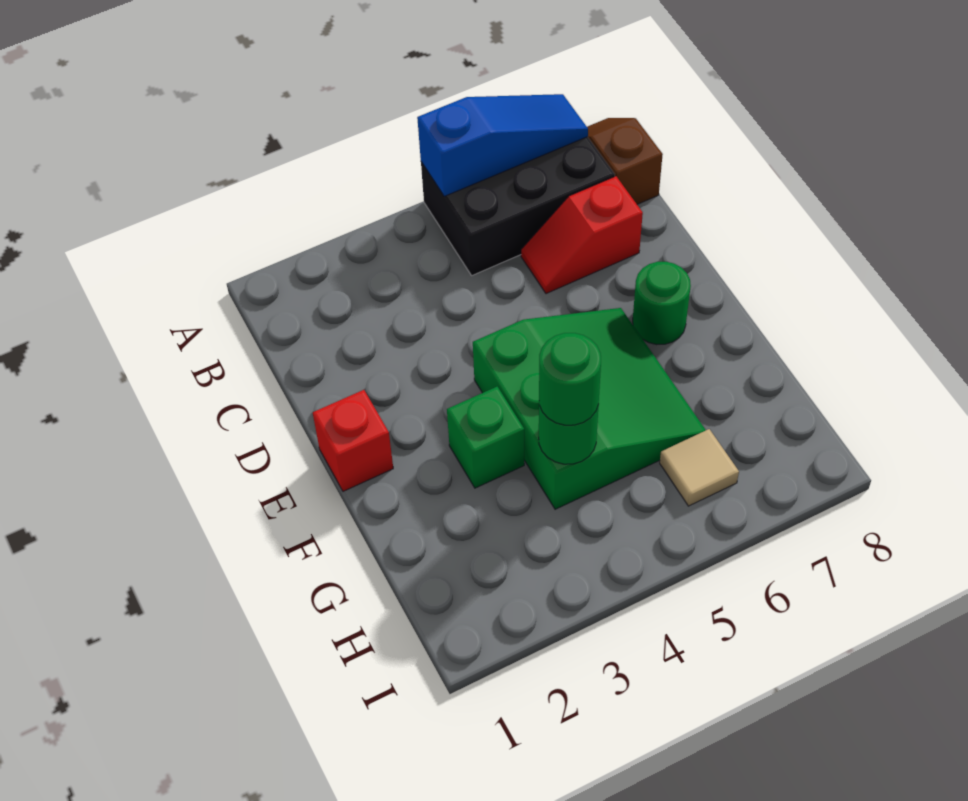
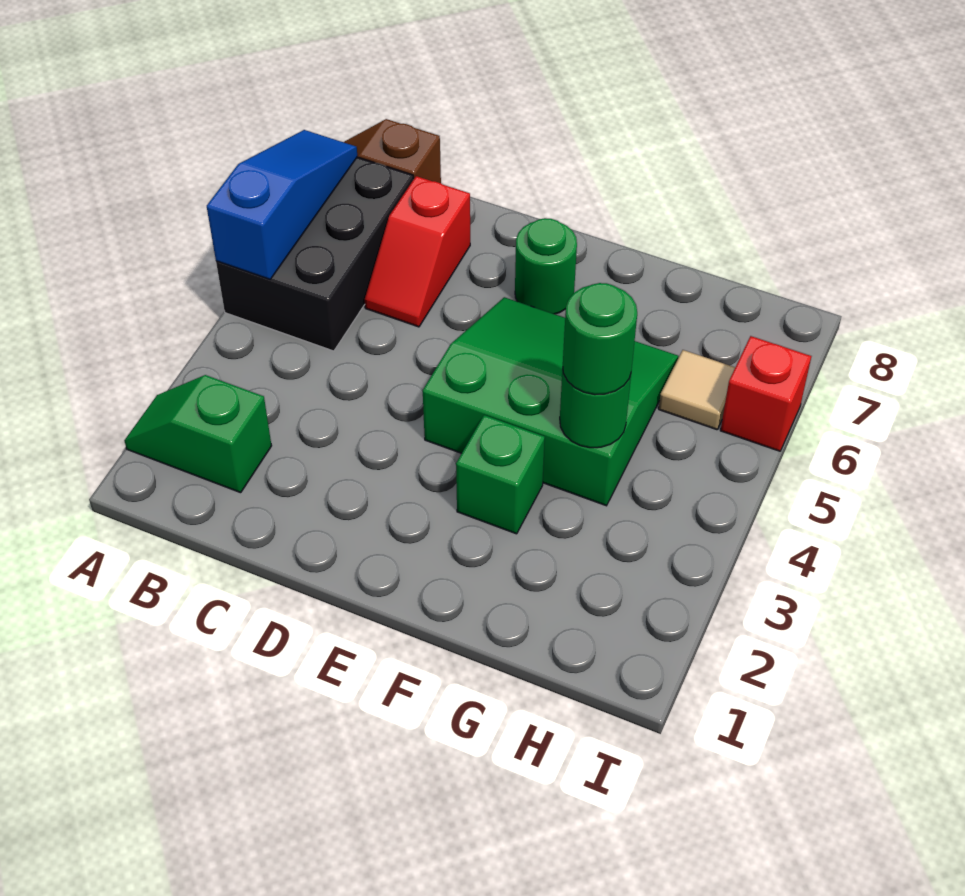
none -> green 1x2 slope [124,375,272,493]
red 1x1 brick [313,390,393,491] -> red 1x1 brick moved to [720,336,811,451]

